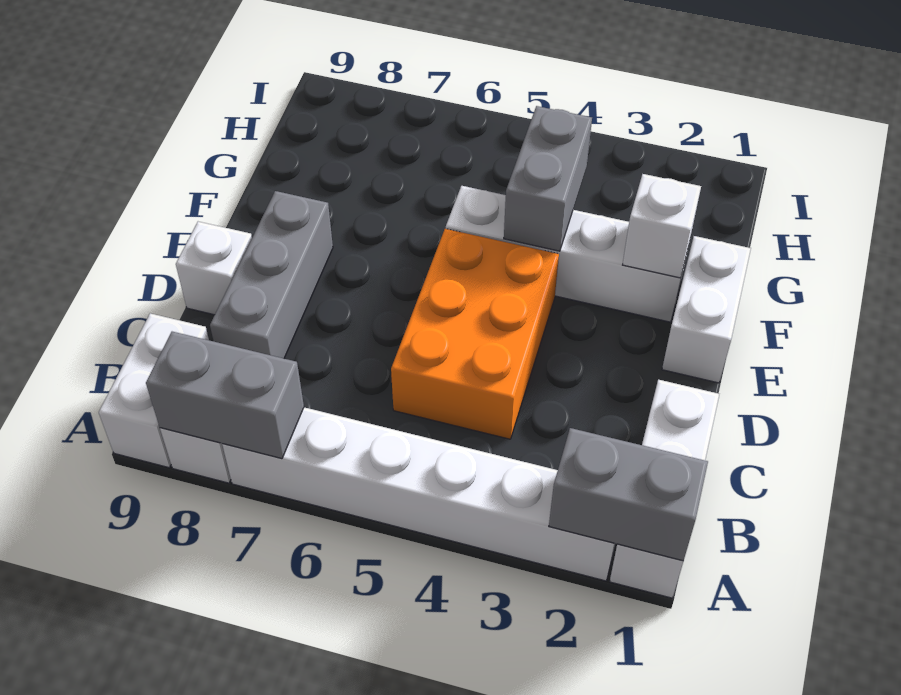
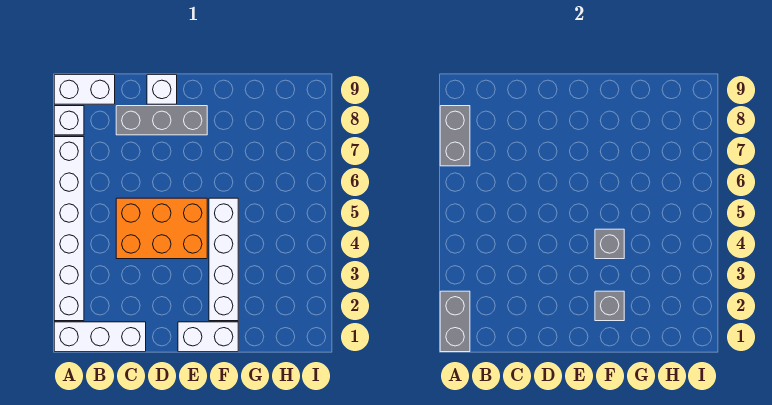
white 1x1 brick [623,174,701,278] -> grey 1x1 brick [595,291,624,321]
grey 1x2 brick [504,106,592,251] -> grey 1x1 brick [595,229,624,259]

